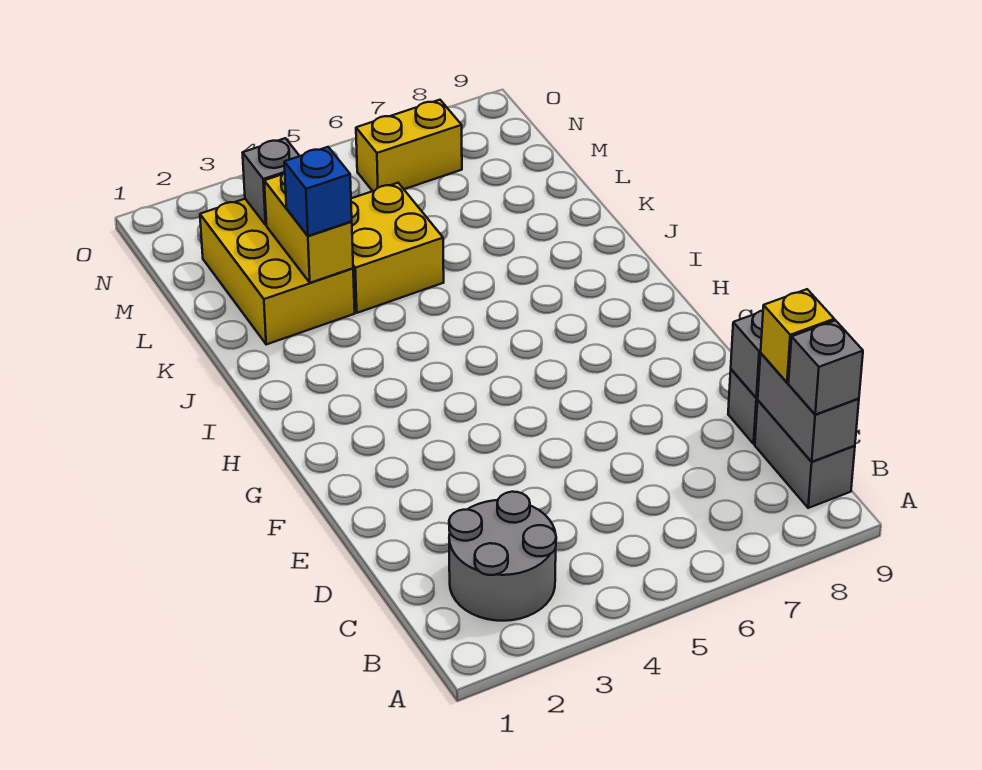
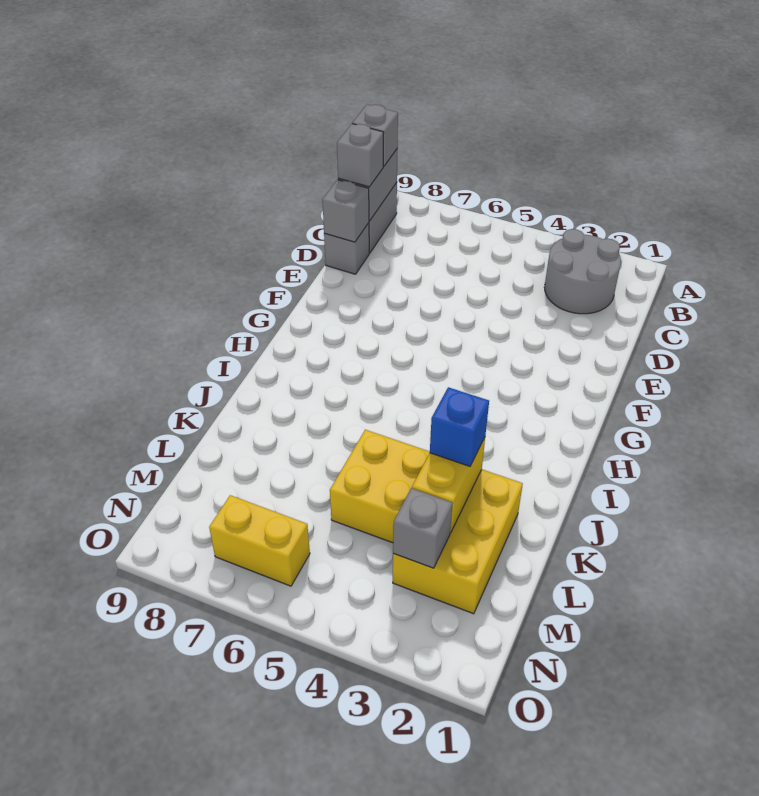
yellow 1x1 brick [761,289,834,382] -> grey 1x1 brick [337,124,384,187]

